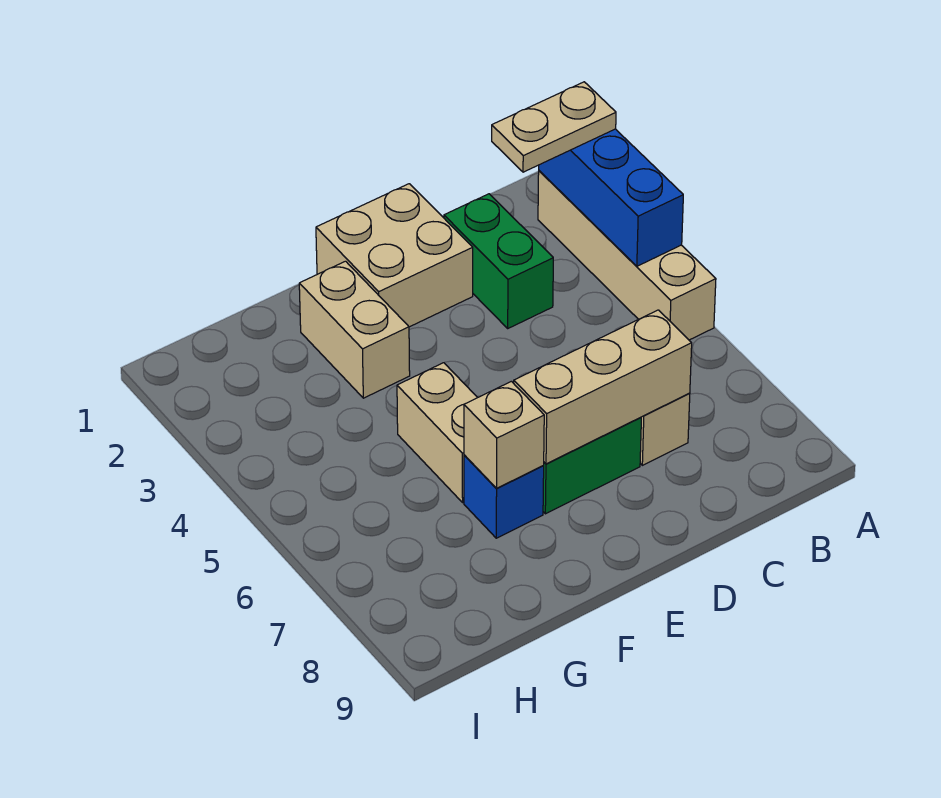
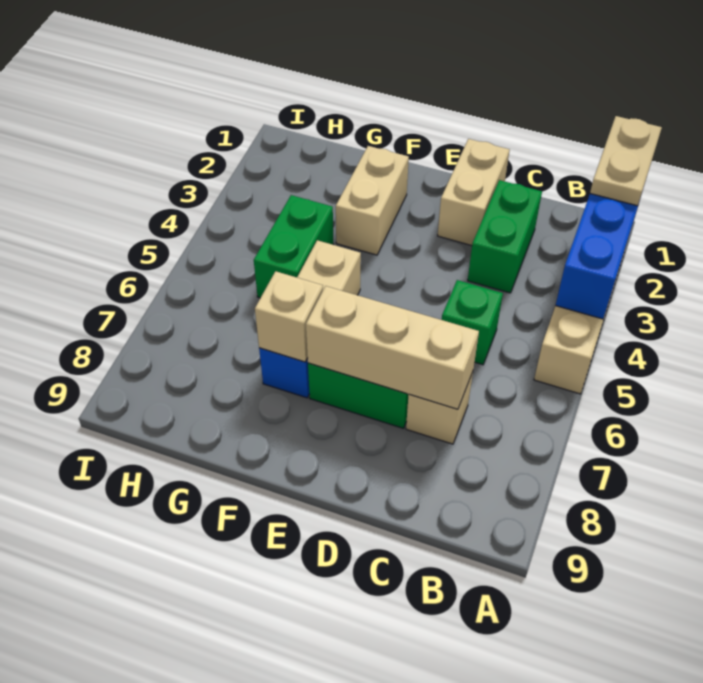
tan 1x2 plate [492,82,616,172] -> tan 1x2 plate turned to [590,116,662,206]
none -> green 1x1 brick [442,280,503,365]
tan 2x2 brick [316,184,473,327] -> tan 1x2 brick [438,139,510,246]
none -> green 1x2 brick [254,195,333,298]

